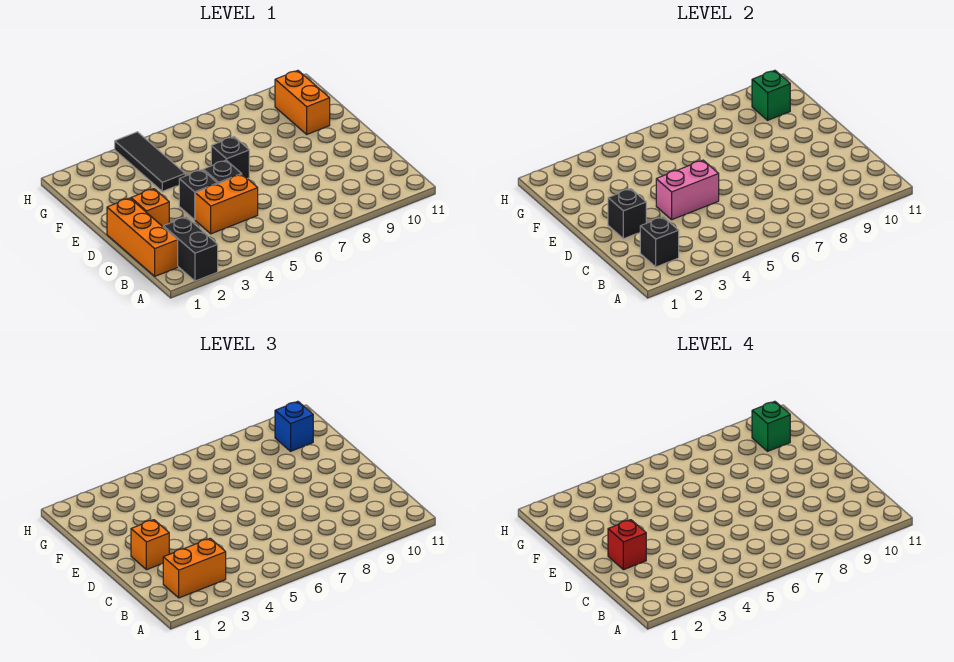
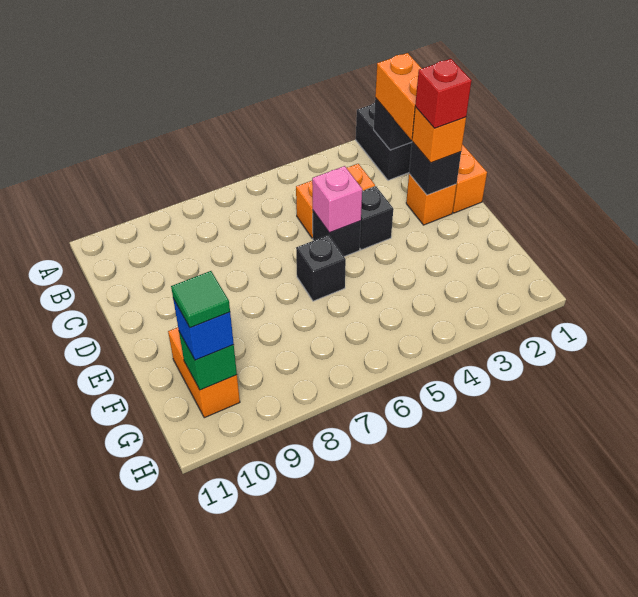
orange 1x2 brick [163,538,226,598] -> orange 1x2 brick turned to [375,53,422,140]
pink 1x2 brick [656,160,719,220] -> pink 1x1 brick [312,166,362,233]
black 1x3 tile [115,132,185,191] -> none
green 1x1 brick [752,401,790,451] -> green 1x1 tile [171,271,230,328]

